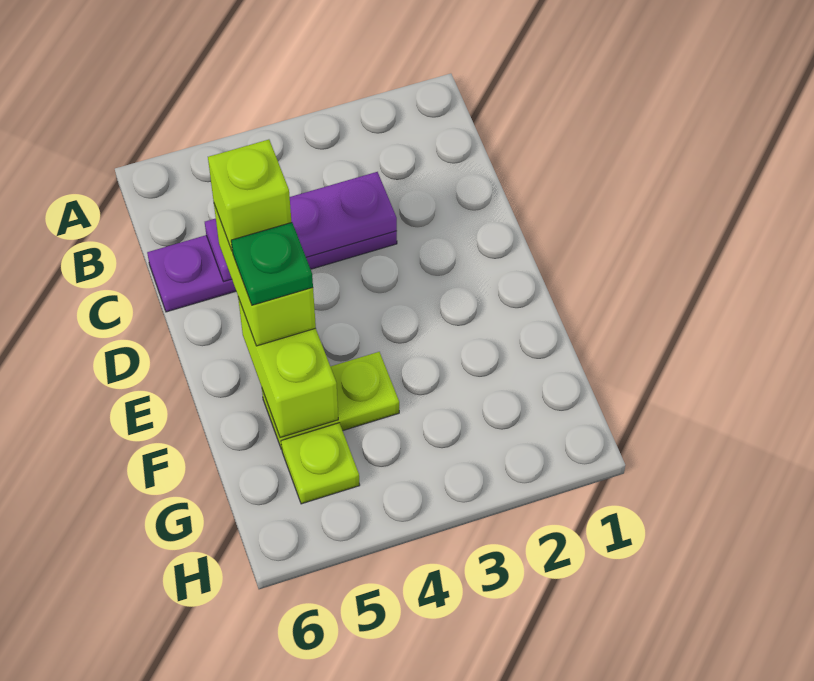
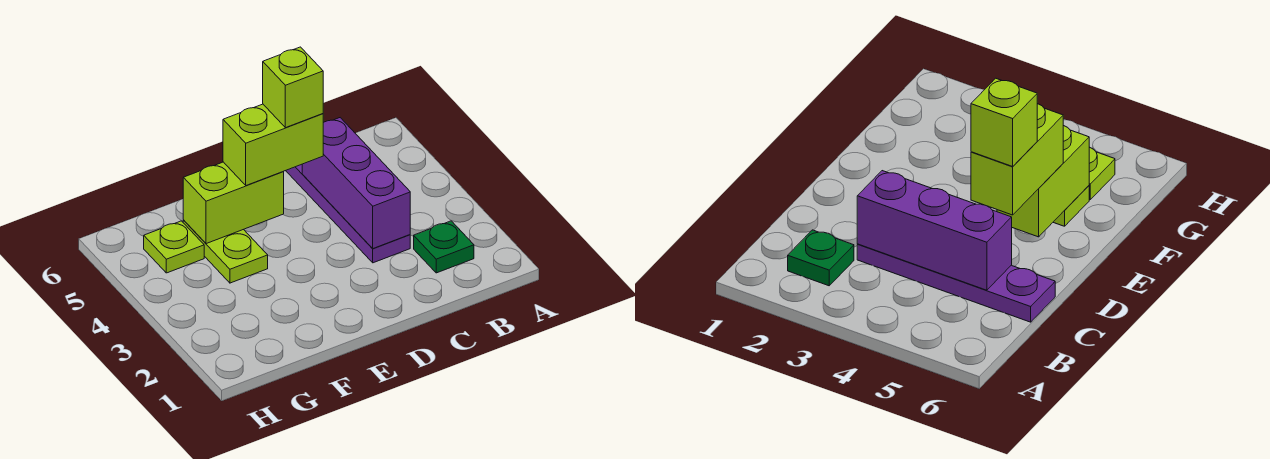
purple 1x3 plate [205,172,397,281] -> purple 1x3 brick [302,118,410,249]
green 1x1 plate [231,223,313,305] -> green 1x1 plate moved to [414,221,474,273]

